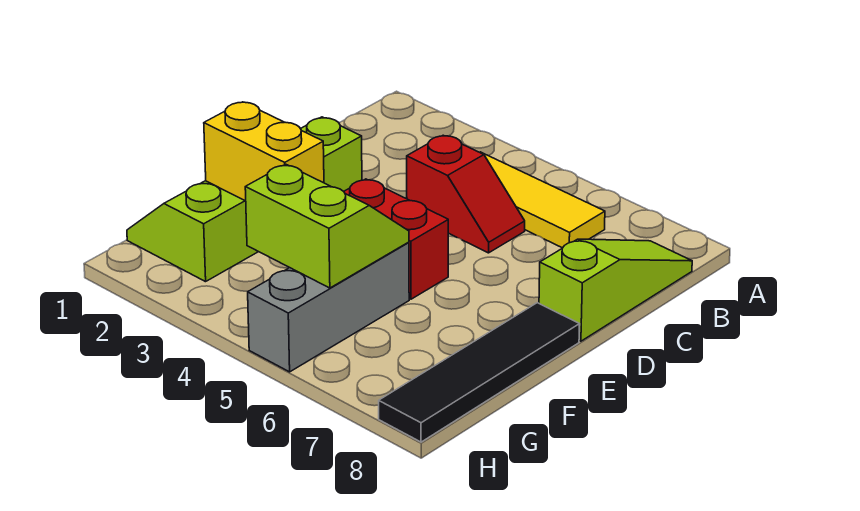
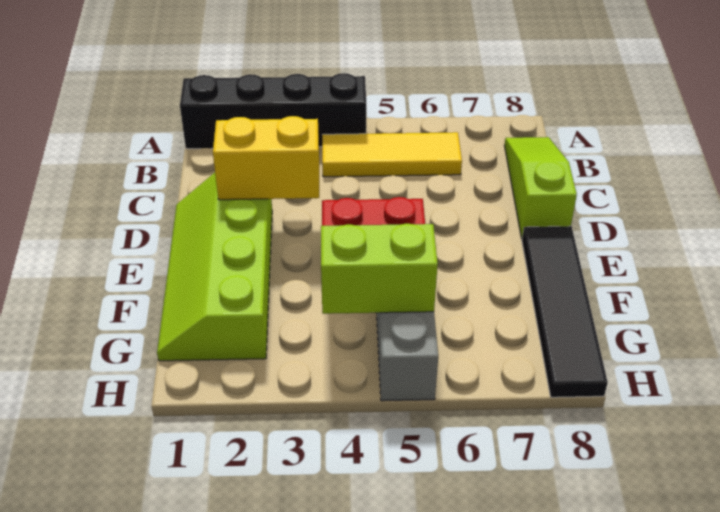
none -> black 1x4 brick [180,73,366,149]
red 1x2 slope [407,135,525,253] -> none
yellow 1x2 brick [204,102,324,201] -> yellow 1x2 brick moved to [213,116,319,200]

